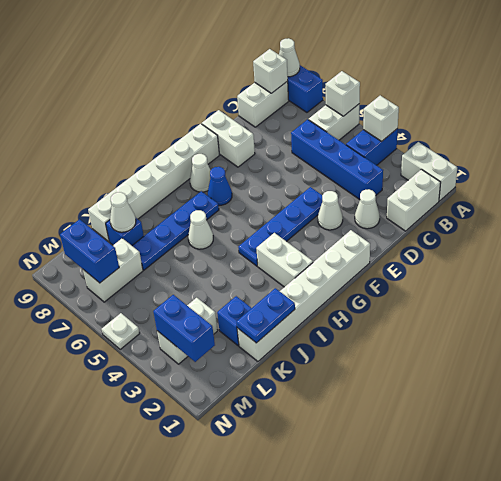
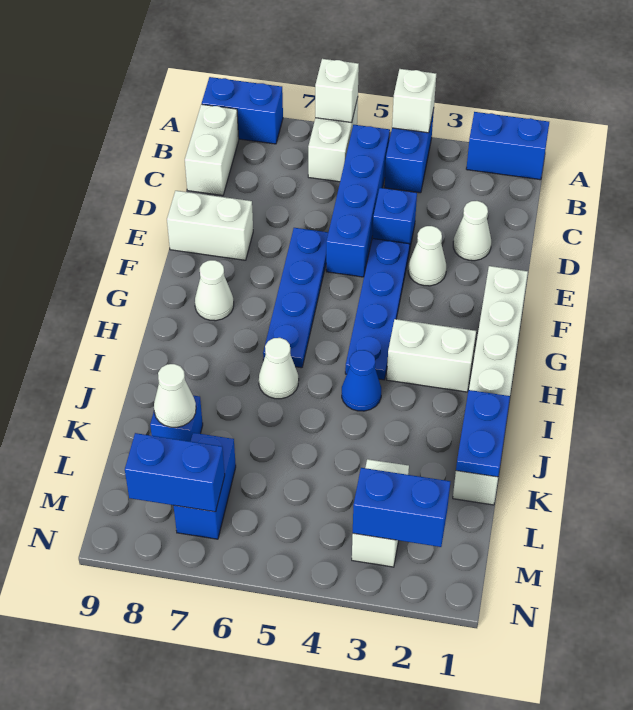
white 1x2 brick [401,142,457,201] -> blue 1x2 brick [466,112,549,180]
white 1x1 cone [279,38,300,77] -> none
white 1x2 brick [387,169,441,231] -> none
white 1x1 brick [253,49,288,93] -> none
blue 1x4 brick [291,119,383,199] -> blue 1x4 brick turned to [326,125,390,277]
white 1x6 brick [88,124,219,242] -> none
blue 1x1 cone [208,167,232,205] -> blue 1x1 cone moved to [342,350,381,411]
blue 1x4 plate [132,191,219,270] -> blue 1x4 plate moved to [263,228,328,368]
blue 1x1 brick [217,296,251,346] -> blue 1x1 brick moved to [372,188,417,251]
white 1x2 brick [83,238,143,302] -> blue 1x2 brick [173,433,236,539]
white 1x1 plate [102,313,140,350] -> none

